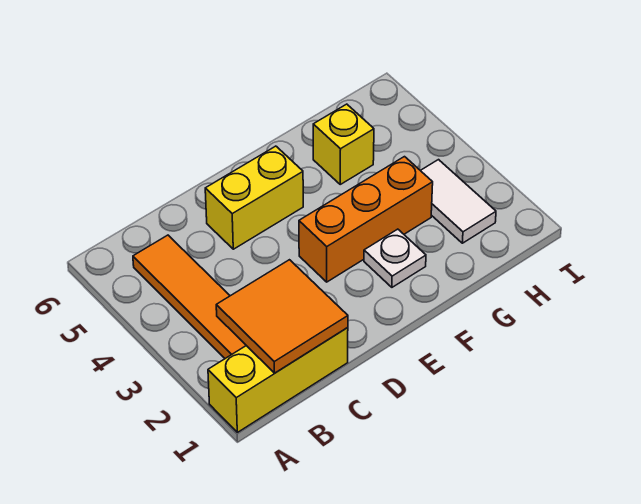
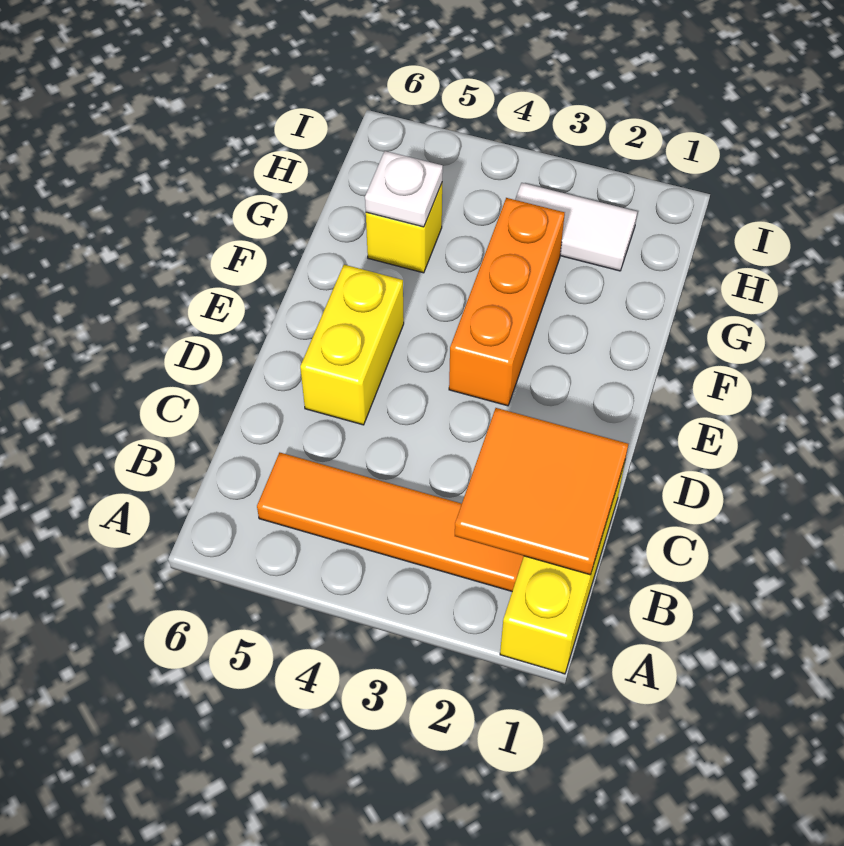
white 1x1 plate [364,229,426,287] -> white 1x1 plate moved to [365,151,443,227]

